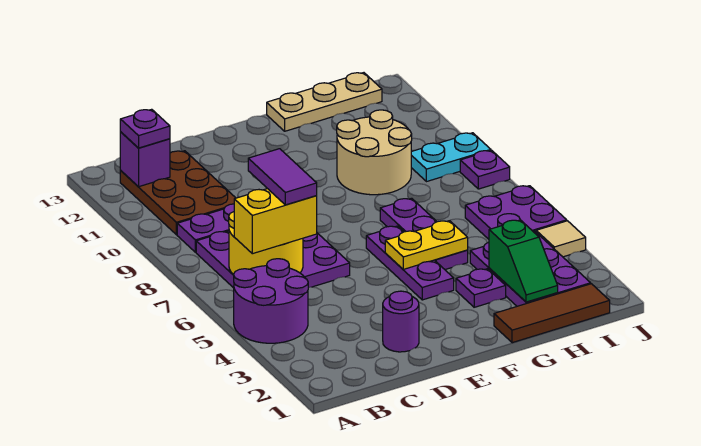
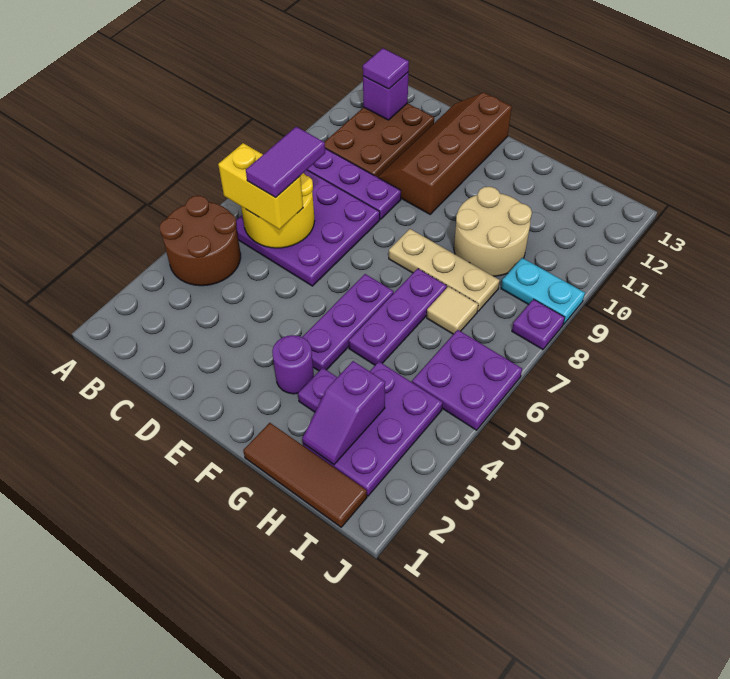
purple 2x2 round brick [234,259,308,343] -> brown 2x2 round brick [160,196,241,286]
purple 1x1 plate [120,109,170,148] -> purple 1x1 tile [363,48,409,89]
purple 1x1 round brick [383,291,419,352] -> purple 1x1 round brick moved to [272,335,314,394]
none -> brown 2x4 slope [378,93,512,214]
yellow 1x2 plate [385,221,468,269] -> none
tan 1x3 plate [267,73,382,131] -> tan 1x3 plate moved to [389,229,500,311]
green 1x2 slope [489,220,558,302] -> purple 1x2 slope [302,361,385,465]
tan 1x1 tile [536,221,586,257] -> tan 1x1 tile moved to [427,287,478,334]

